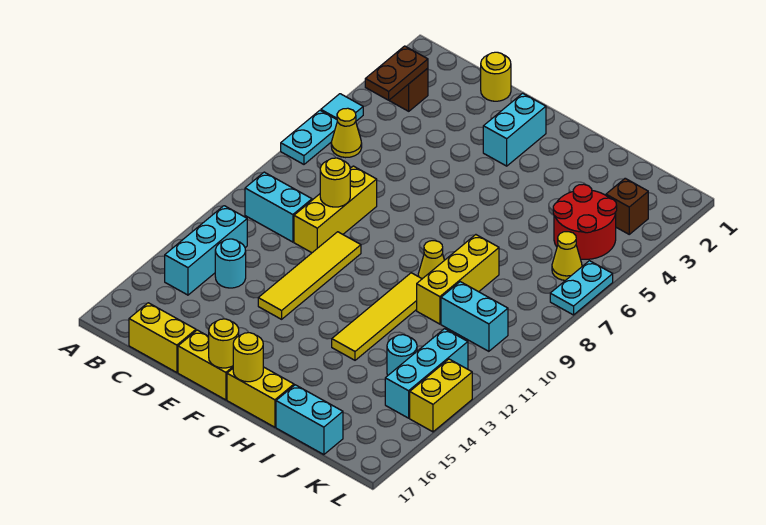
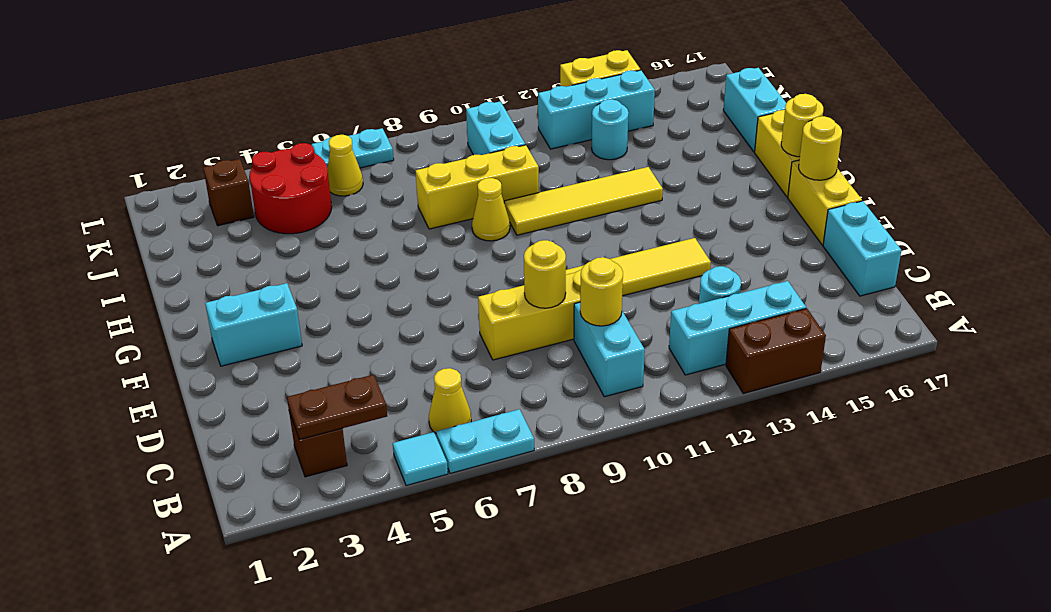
none -> brown 1x2 brick [726,308,826,393]
yellow 1x2 brick [129,303,196,373] -> cyan 1x2 brick [823,201,902,296]
yellow 1x1 round brick [481,52,511,101] -> yellow 1x1 round brick moved to [580,257,623,326]

